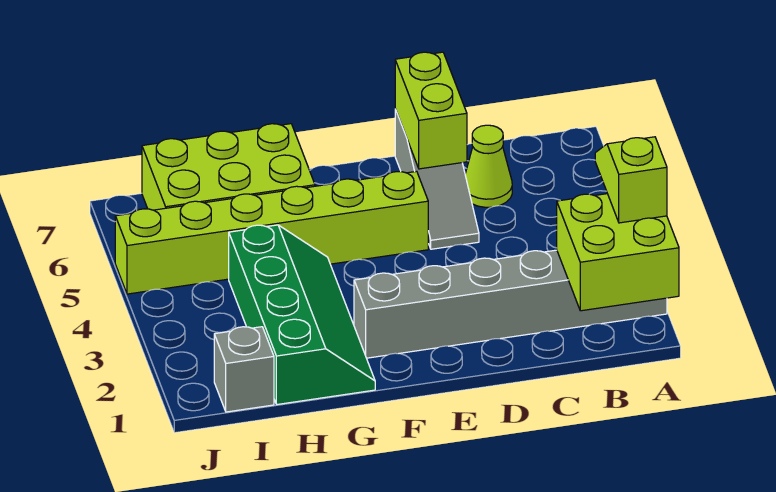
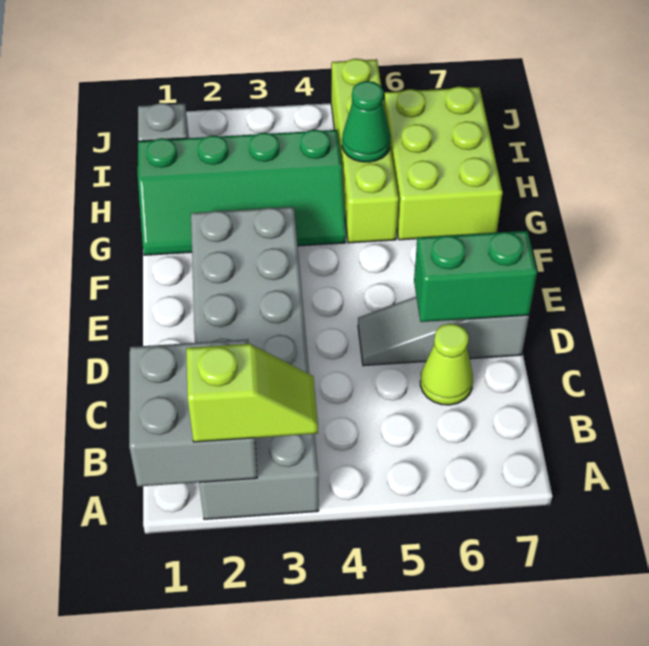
lime 2x2 brick [557,194,679,311] -> grey 2x2 brick [129,339,257,487]
grey 1x6 brick [354,250,667,358] -> grey 2x6 brick [191,207,319,519]
lime 1x2 brick [395,52,467,169] -> green 1x2 brick [414,231,537,322]
lime 1x6 brick [115,171,428,294] -> lime 1x4 brick [331,59,399,243]
none -> green 1x1 cone [342,81,391,162]

